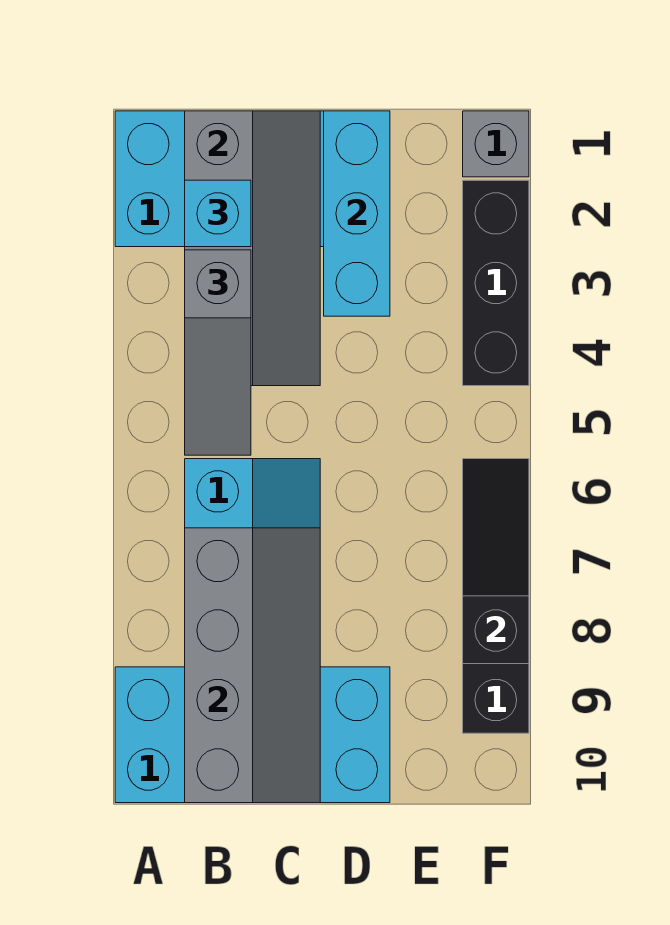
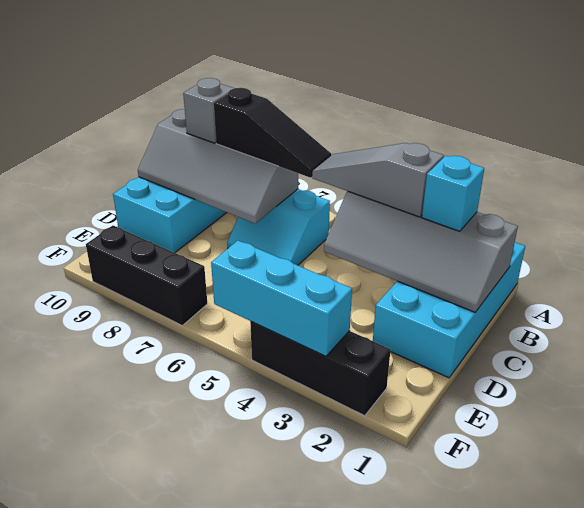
cyan 1x3 brick [324,111,390,316] -> cyan 1x3 brick moved to [211,241,352,356]
grey 1x1 brick [463,111,529,177] -> grey 1x1 brick moved to [183,78,234,143]
black 1x3 slope [463,459,529,664] -> black 1x3 slope moved to [214,88,331,178]

